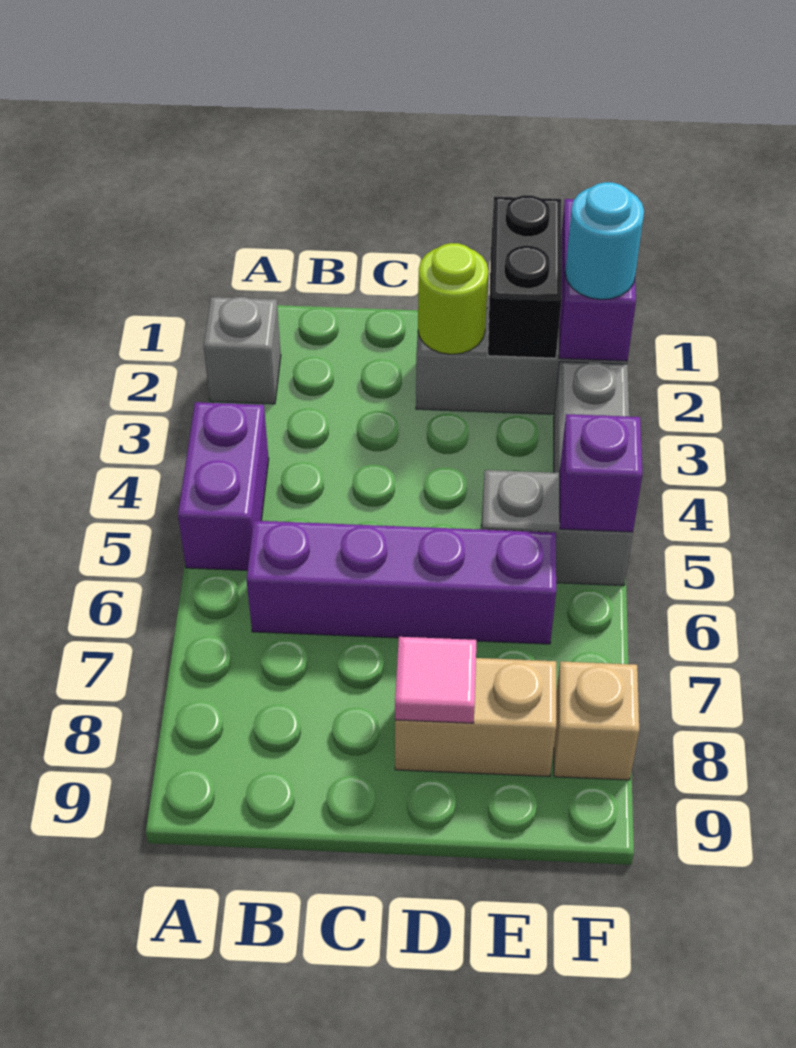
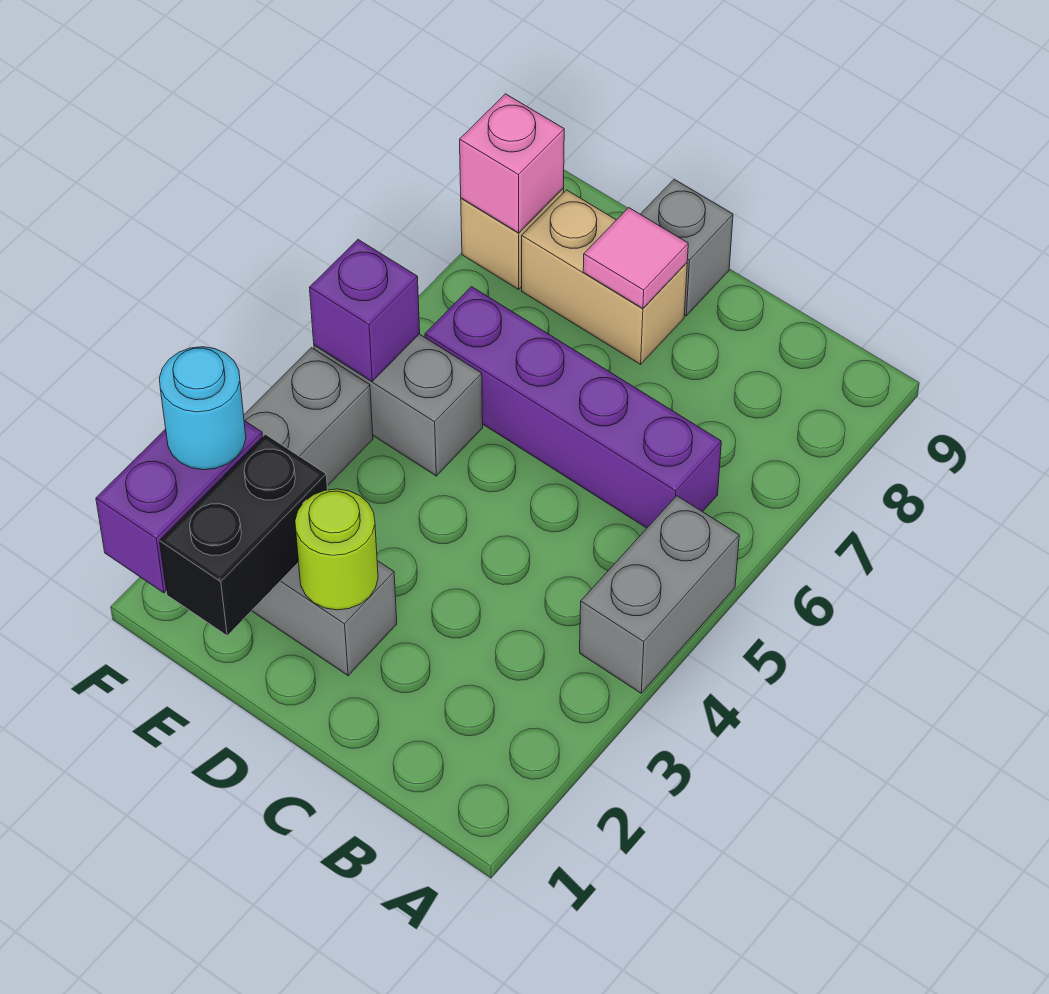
grey 1x1 brick [203,297,281,404] -> grey 1x1 brick moved to [640,179,733,316]
purple 1x2 brick [178,402,269,570] -> grey 1x2 brick [580,496,739,693]
none -> pink 1x1 brick [460,94,564,233]

